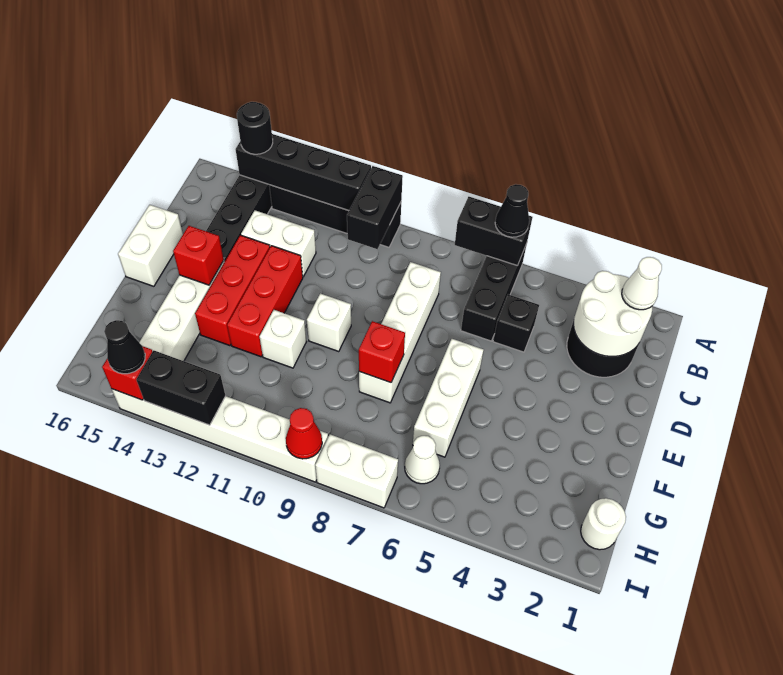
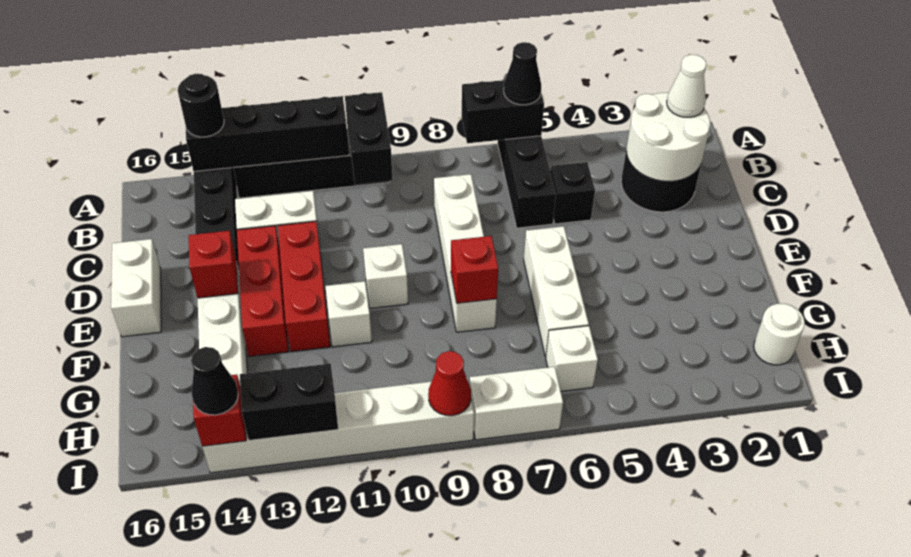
white 1x1 cone [405,436,440,484] -> white 1x1 brick [546,326,598,391]

